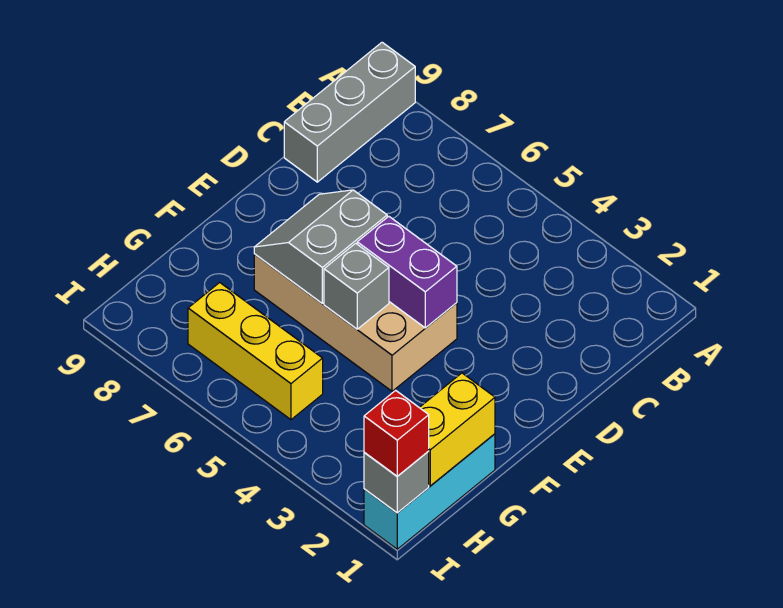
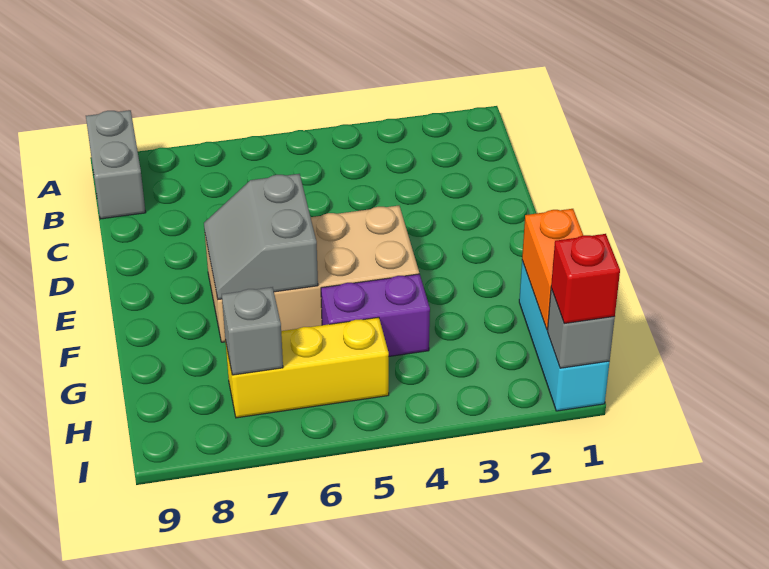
grey 1x3 brick [284,42,415,182] -> grey 1x2 brick [86,110,146,219]
purple 1x2 brick [357,216,457,328] -> purple 1x2 brick moved to [321,274,430,356]
grey 1x1 brick [324,243,389,329] -> grey 1x1 brick moved to [222,287,283,375]
yellow 1x2 brick [419,373,495,486] -> orange 1x2 brick [522,209,583,330]

